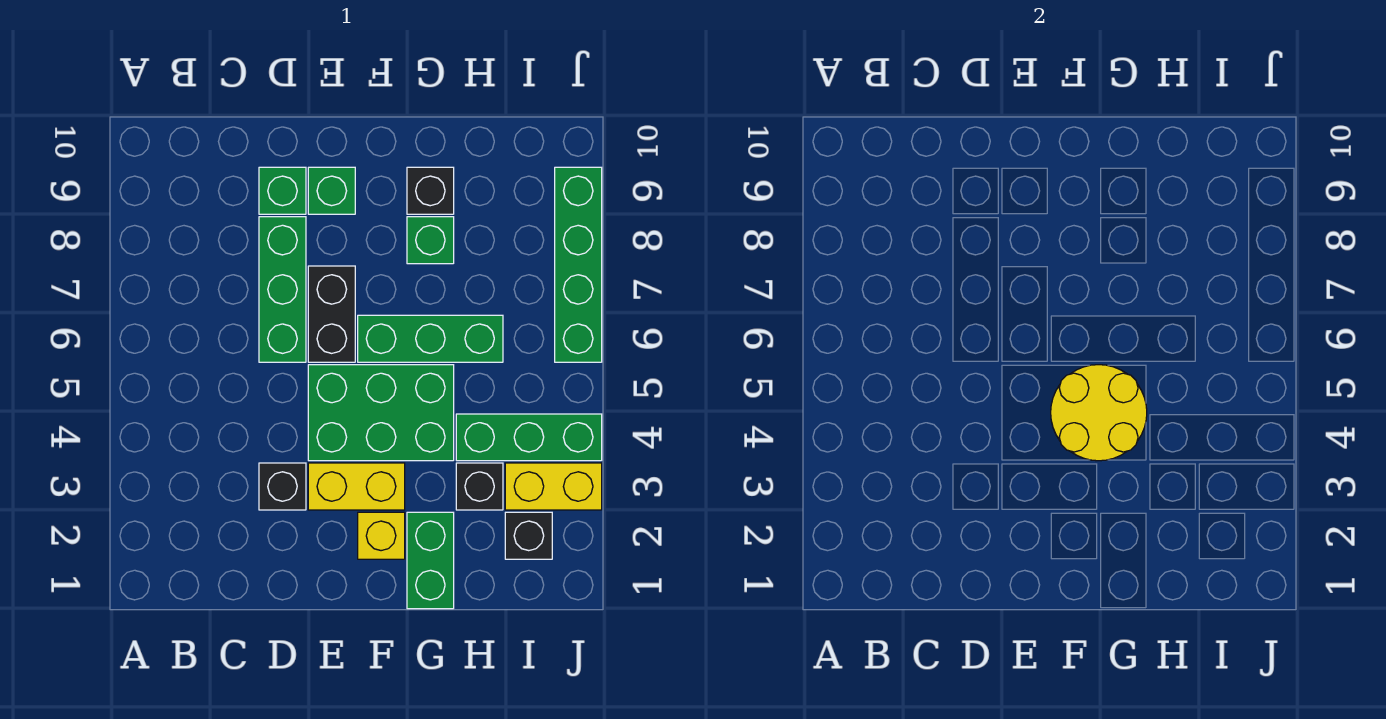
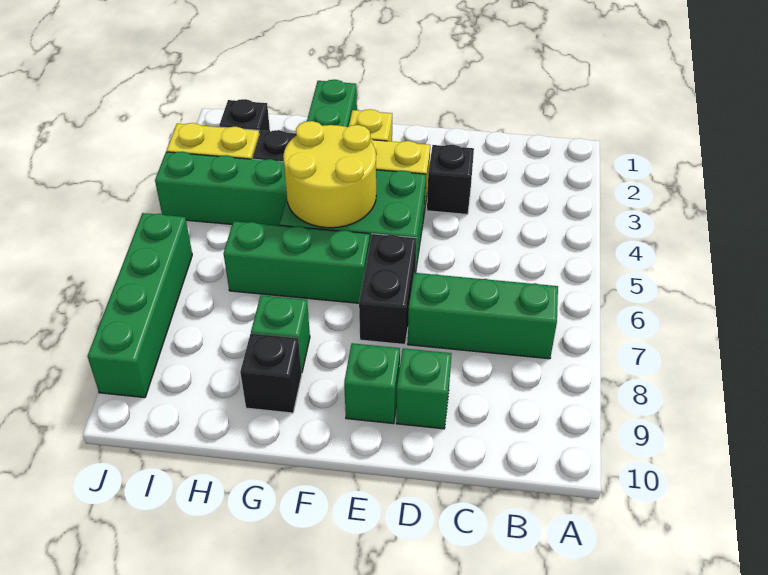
green 1x3 brick [259,217,306,362] -> green 1x3 brick turned to [408,273,558,359]

